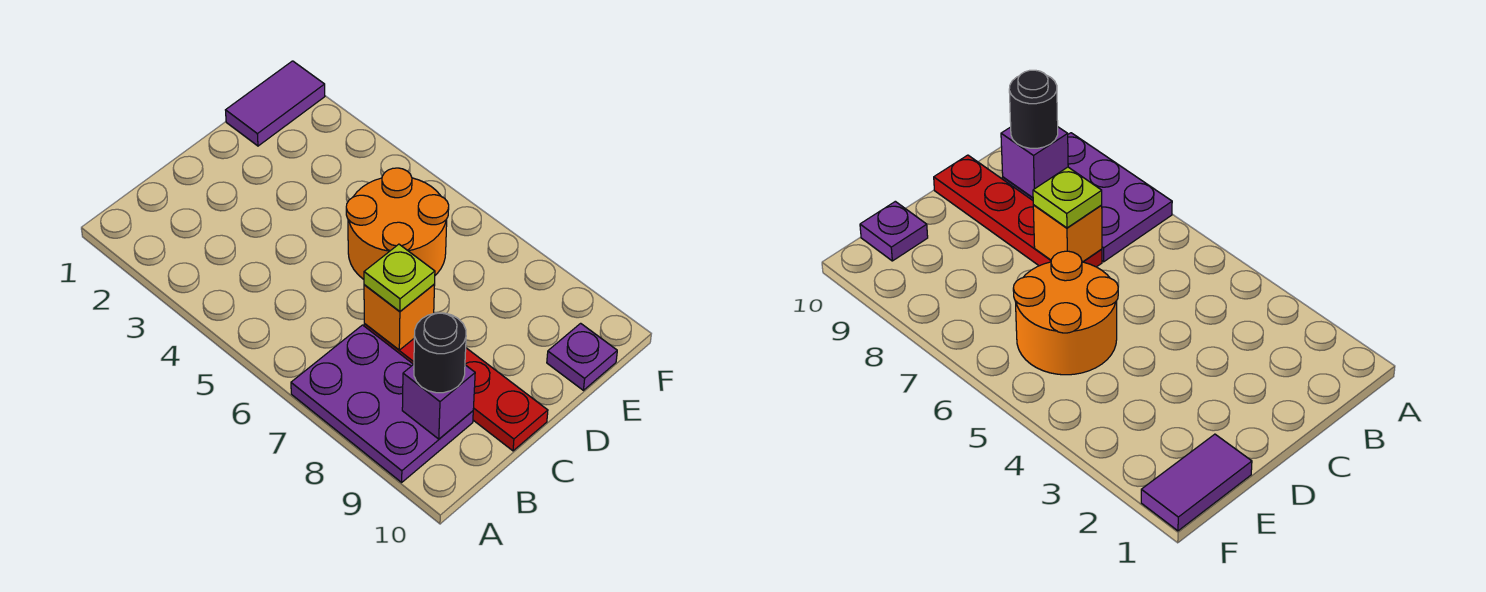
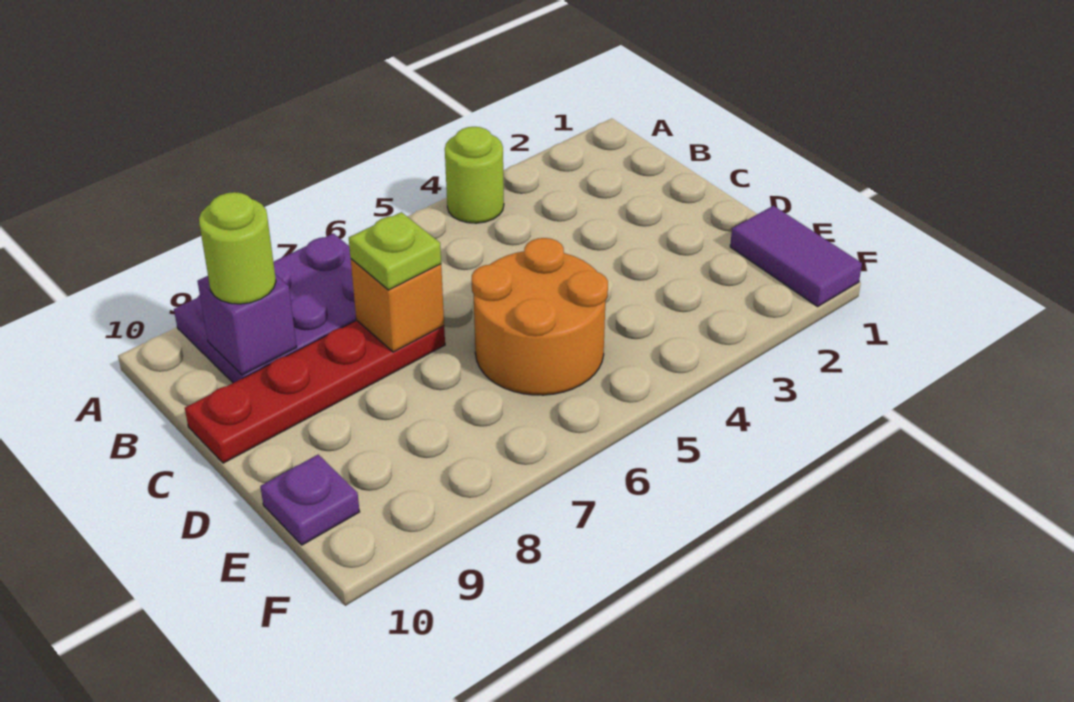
none -> lime 1x1 round brick [445,127,504,223]
black 1x1 round brick [414,313,466,393] -> lime 1x1 round brick [199,192,276,304]

